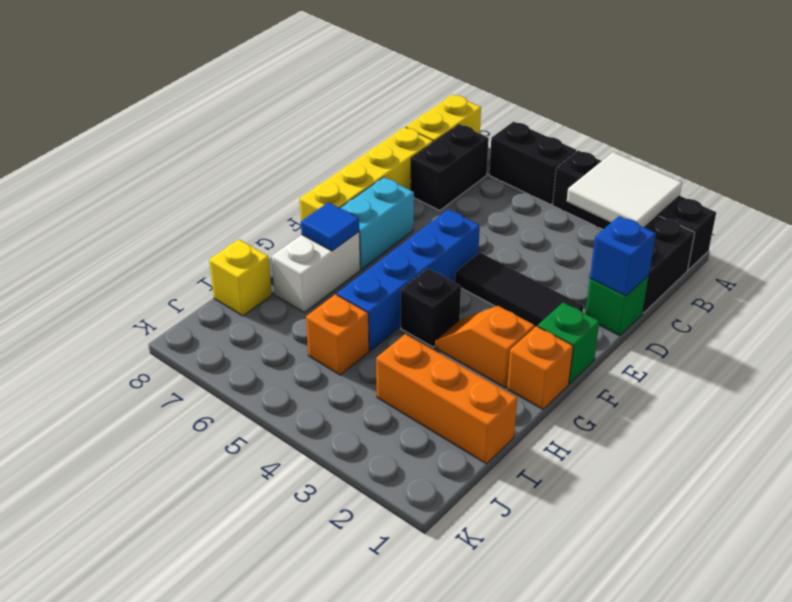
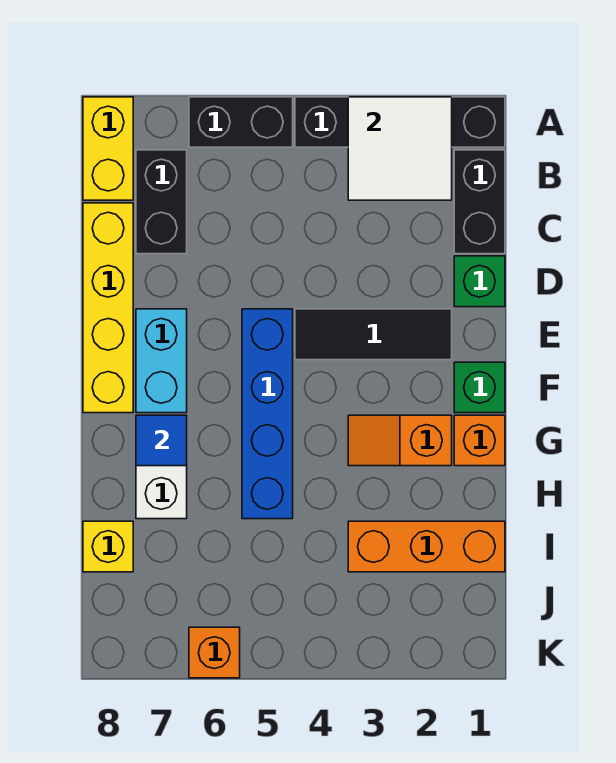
blue 1x1 brick [590,216,656,296] -> none
black 1x1 brick [401,268,461,347] -> none
orange 1x1 brick [306,294,369,375] -> orange 1x1 brick moved to [189,627,240,678]

